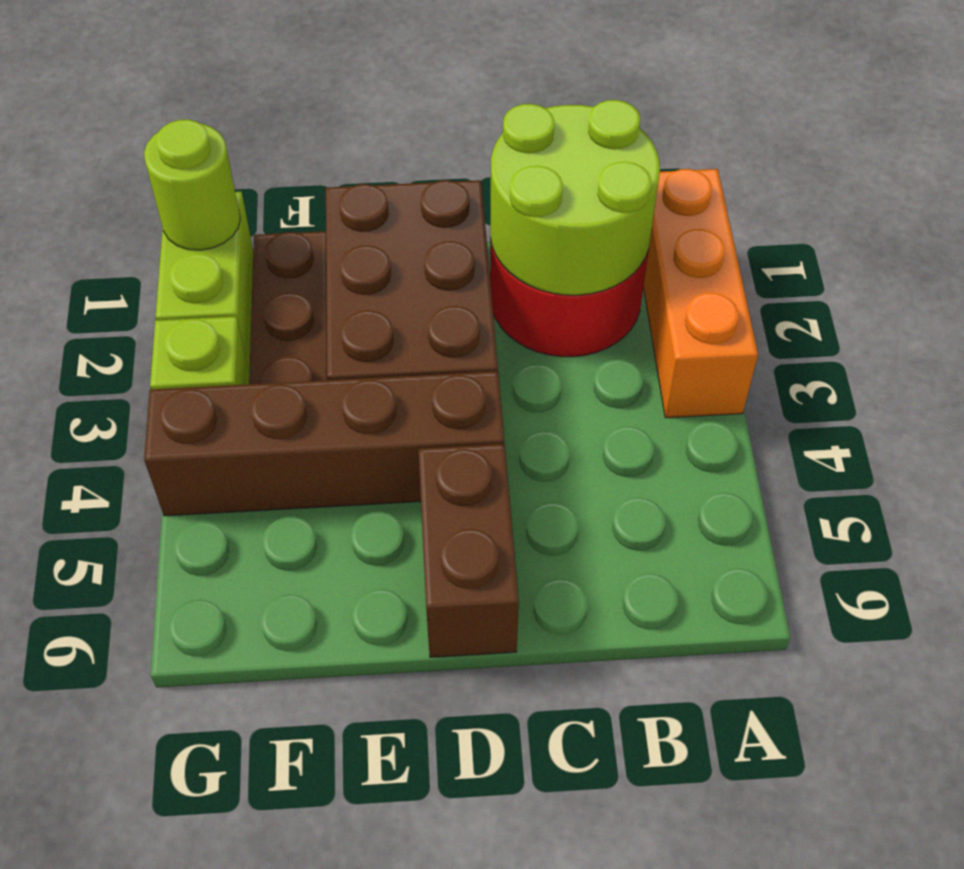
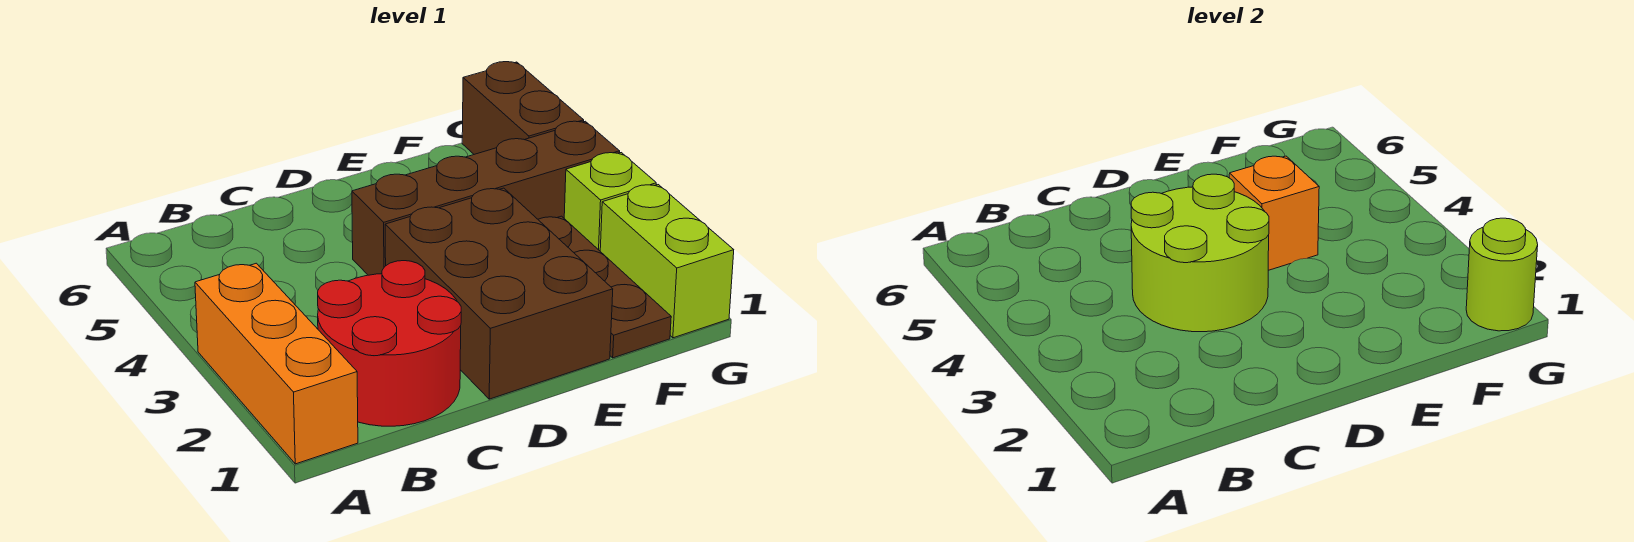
lime 2x2 round brick [490,100,660,295] -> lime 2x2 round brick moved to [1131,174,1269,332]
brown 1x2 brick [419,444,519,657] -> brown 1x2 brick moved to [462,62,584,154]
none -> orange 1x1 brick [1229,156,1319,270]

